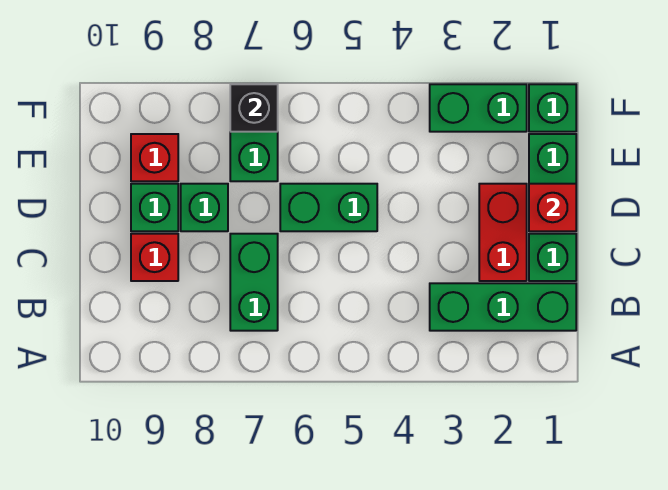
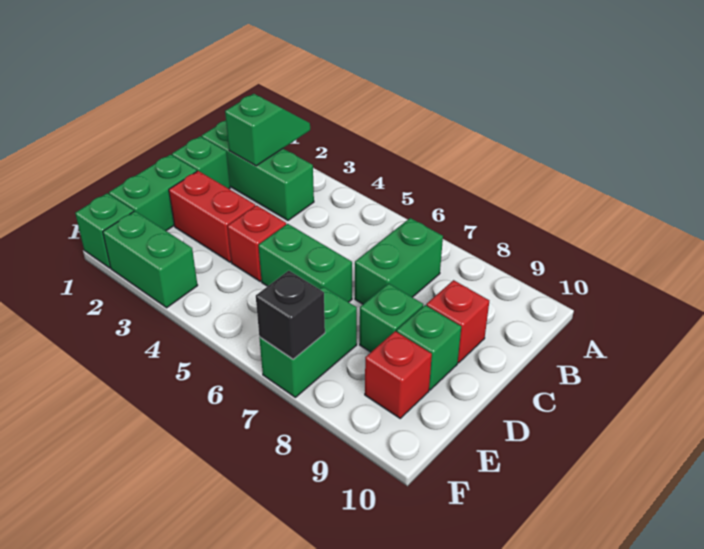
none -> green 1x2 slope [225,94,310,166]
red 1x2 brick [479,184,527,281] -> red 1x2 brick turned to [169,171,255,262]
red 1x1 brick [529,184,576,231] -> red 1x1 brick moved to [227,205,286,281]

